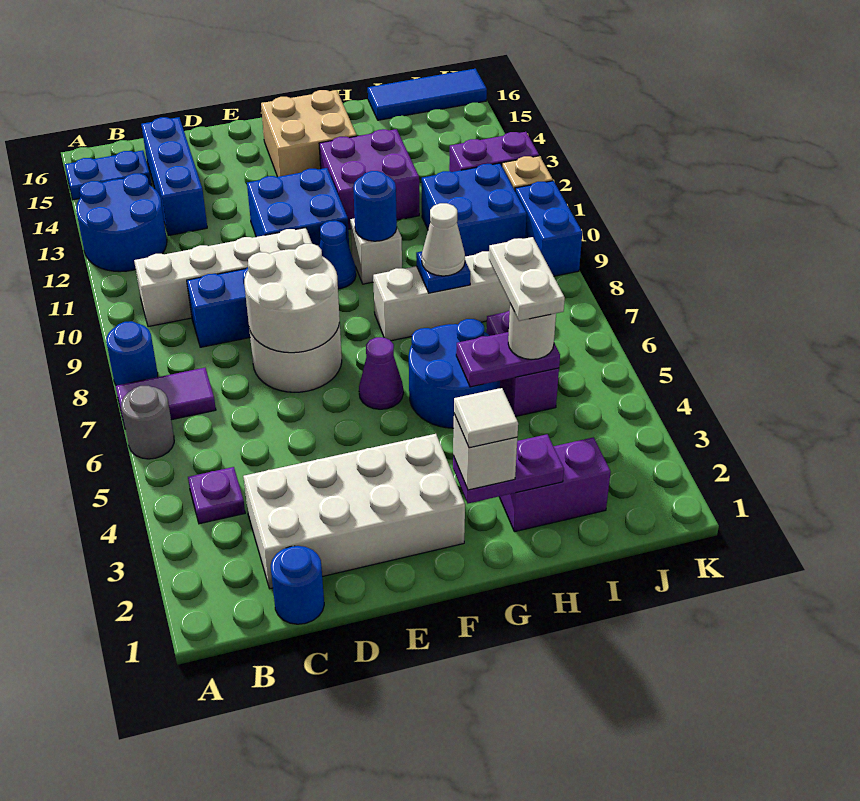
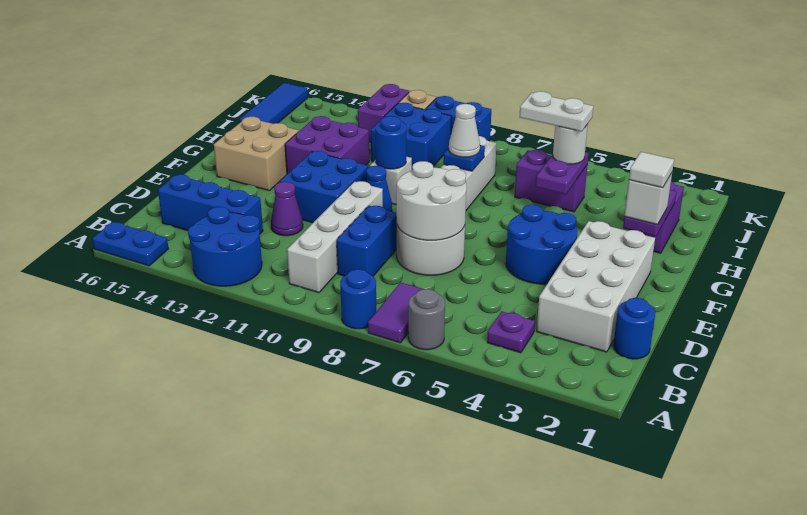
blue 1x2 plate [65,150,152,200] -> blue 1x2 plate turned to [92,222,168,266]
purple 1x1 cone [359,337,403,409] -> purple 1x1 cone moved to [271,182,303,236]
blue 2x2 round brick [409,319,500,428] -> blue 2x2 round brick moved to [506,205,577,284]

